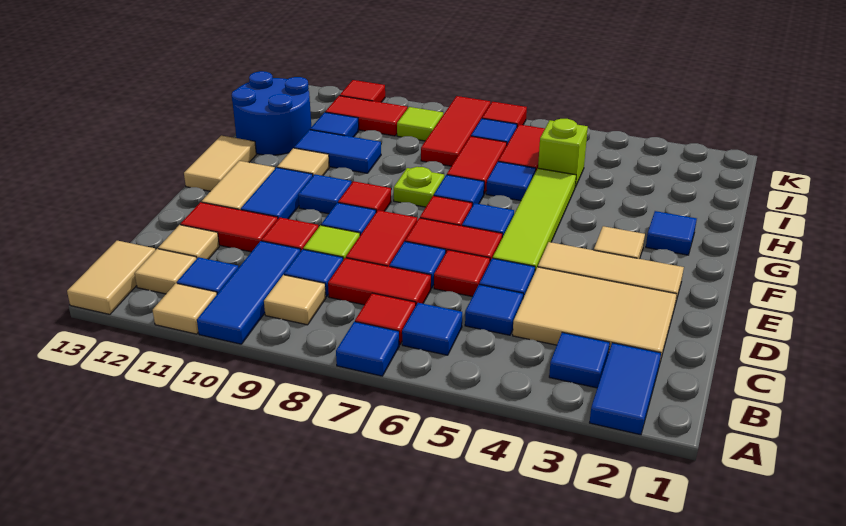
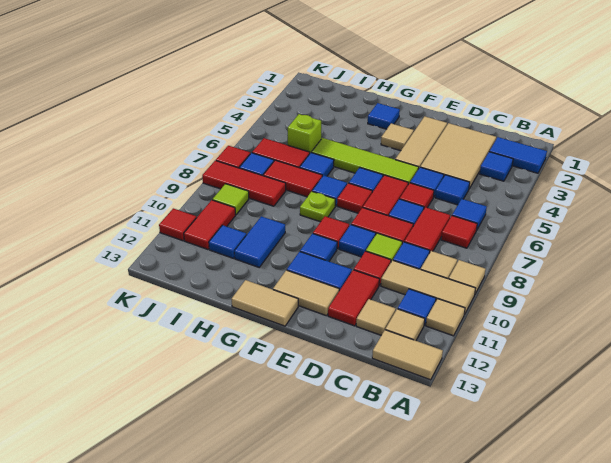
blue 1x1 tile [336,322,399,376] -> none
blue 1x3 tile [197,241,301,344] -> tan 1x3 tile [381,260,475,315]
tan 1x1 tile [277,148,329,176] -> tan 1x1 tile moved to [449,260,486,294]
blue 2x2 round brick [232,71,311,155] -> none

